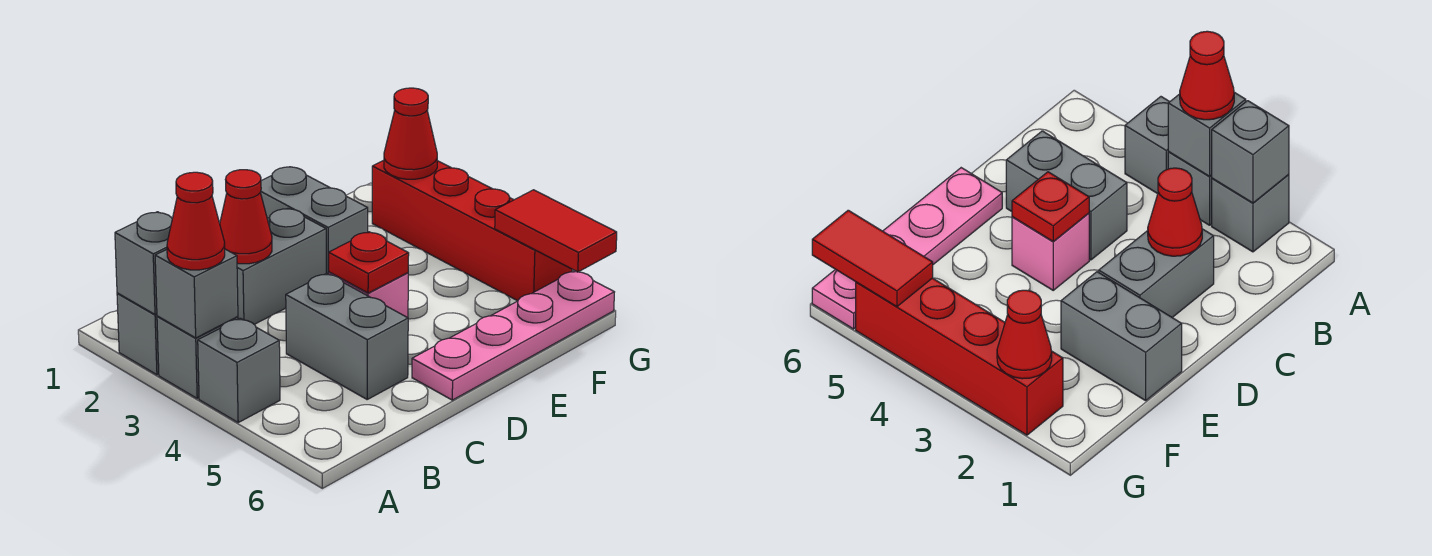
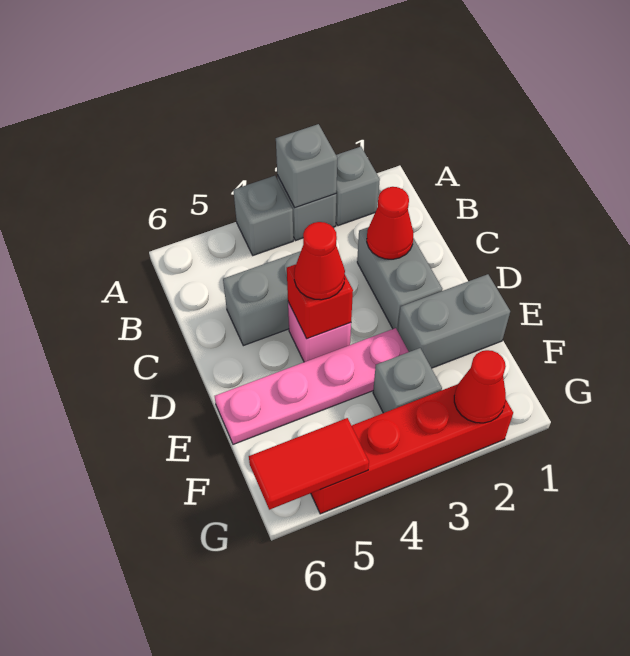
grey 1x1 brick [115,212,172,315] -> grey 1x1 brick moved to [373,348,442,413]
red 1x1 cone [167,172,225,270] -> red 1x1 cone moved to [294,222,345,300]
red 1x1 plate [329,232,409,293] -> red 1x1 brick [287,264,353,339]
pink 1x4 plate [412,271,614,400] -> pink 1x4 plate turned to [215,328,409,444]

